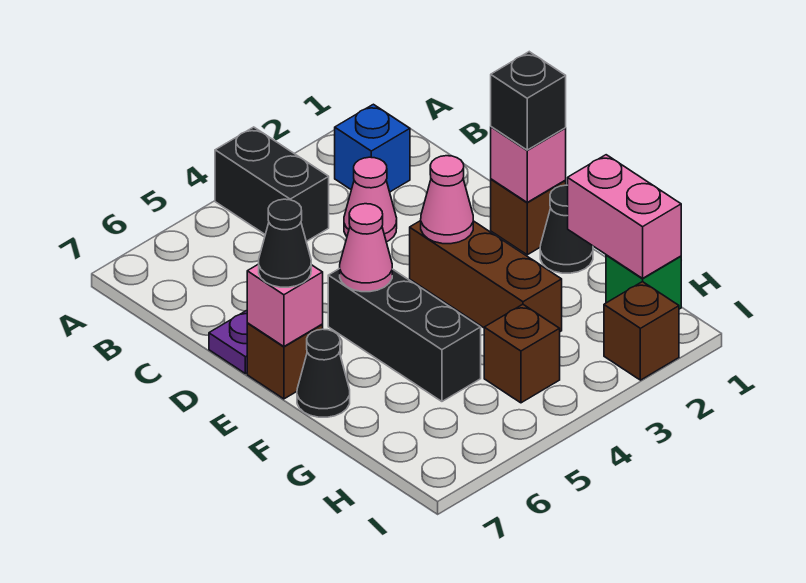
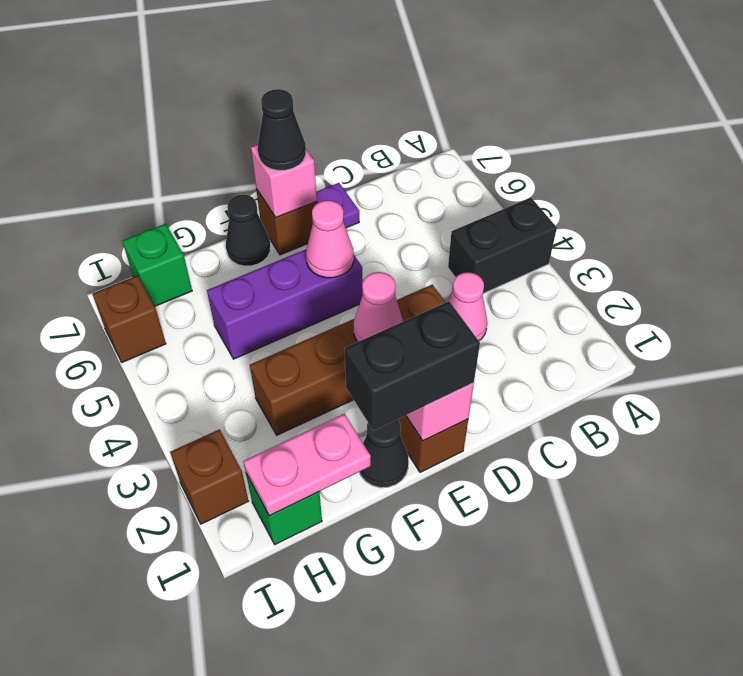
blue 1x1 brick [335,104,410,192] -> none
black 1x1 brick [491,52,566,150] -> black 1x2 brick [345,301,480,430]
brown 1x3 brick [410,221,562,332] -> brown 1x4 brick [250,285,446,435]
black 1x3 brick [328,269,481,401] -> purple 1x3 brick [207,249,363,359]
pink 1x2 brick [568,155,681,278] -> pink 1x2 plate [243,414,371,516]
brown 1x1 brick [484,304,560,403] -> brown 1x1 brick moved to [92,275,166,362]
none -> green 1x1 brick [122,224,192,307]

